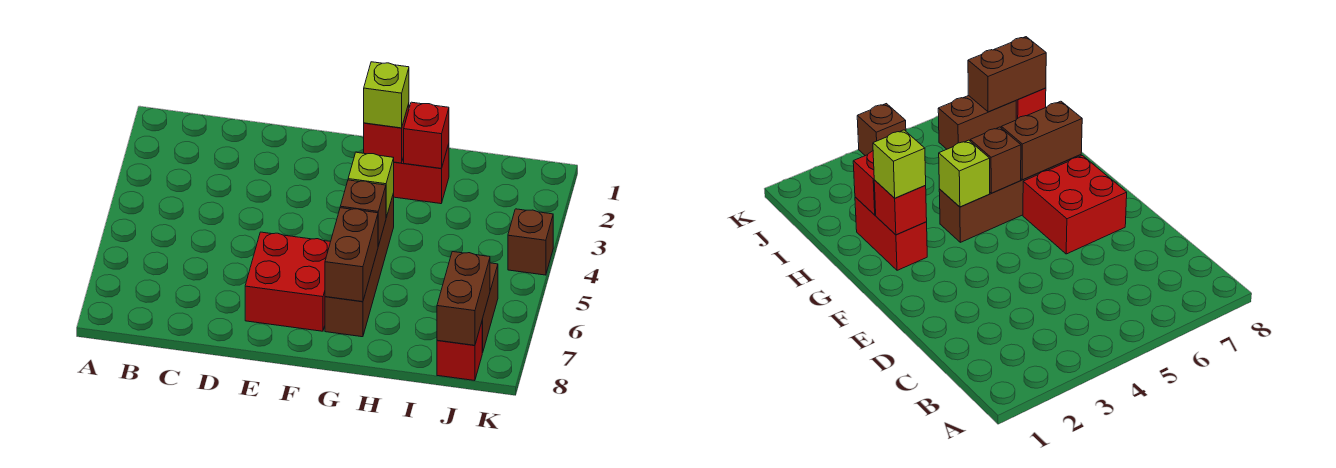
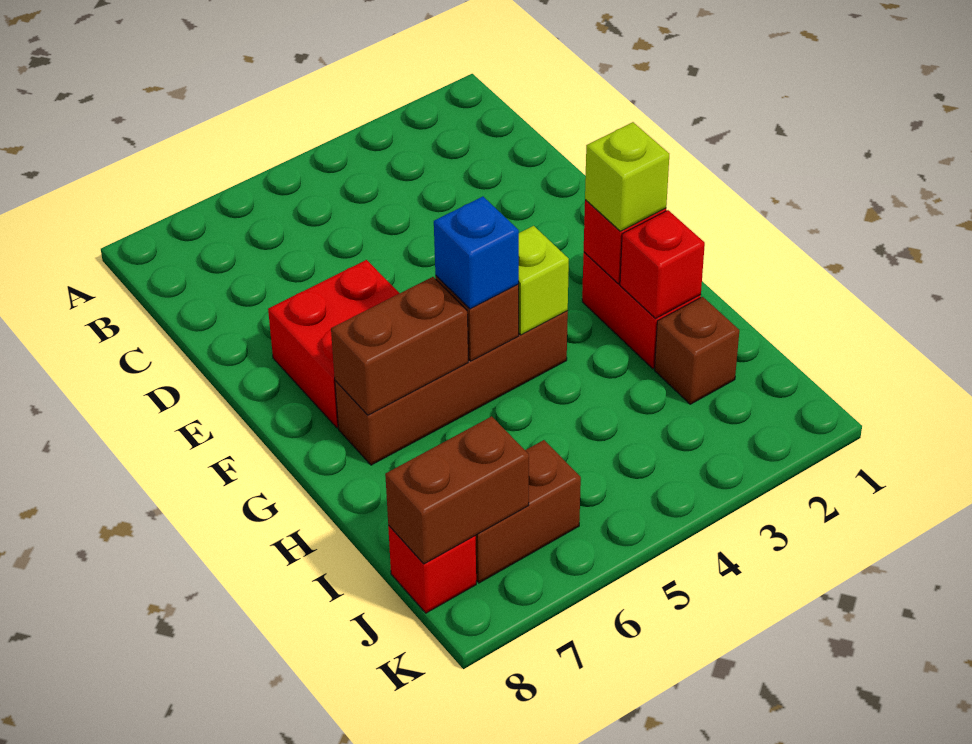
none -> blue 1x1 brick [434,197,519,309]
brown 1x1 brick [508,209,553,275] -> brown 1x1 brick moved to [655,297,739,404]

